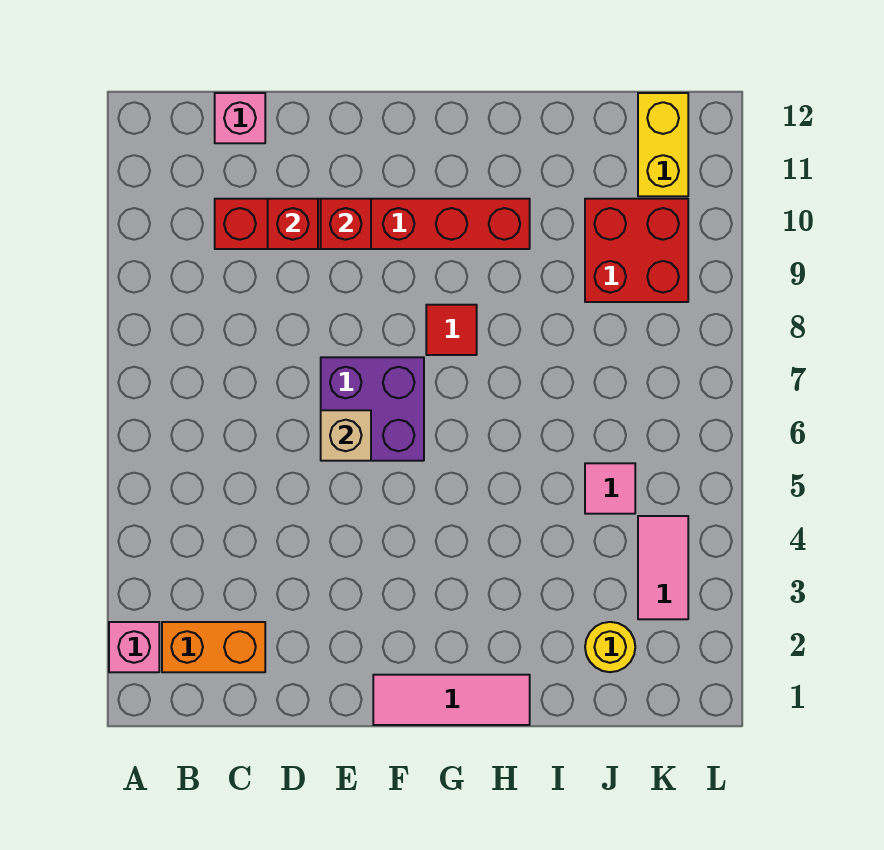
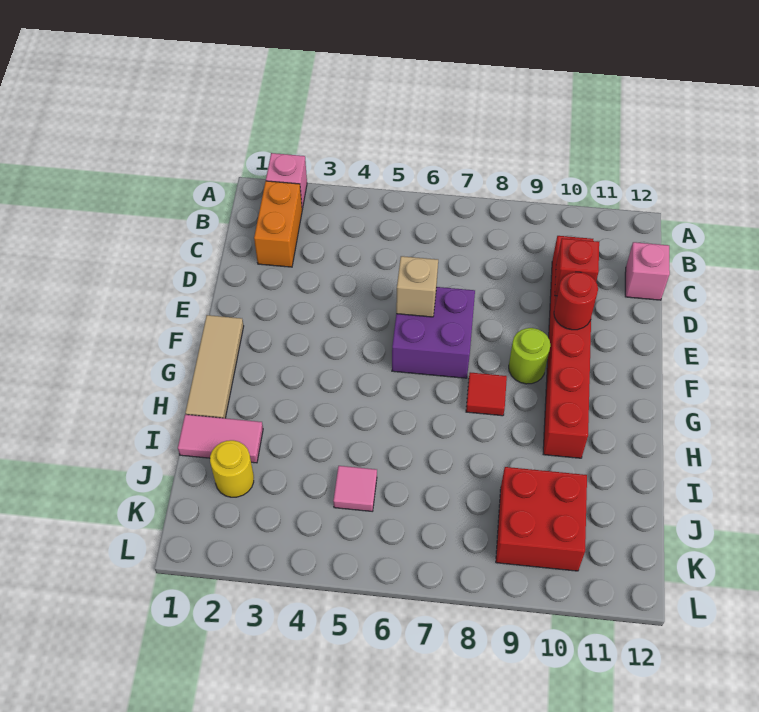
red 1x1 brick [321,199,371,249] -> red 1x1 round brick [554,272,598,330]
pink 1x3 tile [373,675,530,725] -> tan 1x3 tile [185,315,244,418]
none -> lime 1x1 round brick [509,328,550,384]
pink 1x2 tile [638,516,688,619] -> pink 1x2 tile moved to [178,414,263,463]
yellow 1x2 brick [638,93,688,196] -> none

